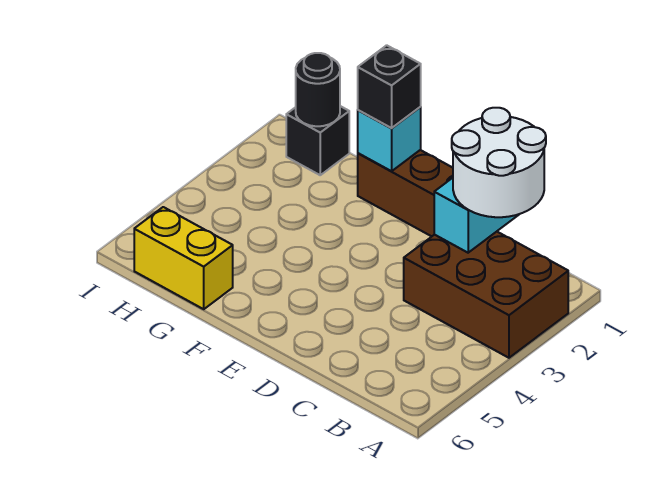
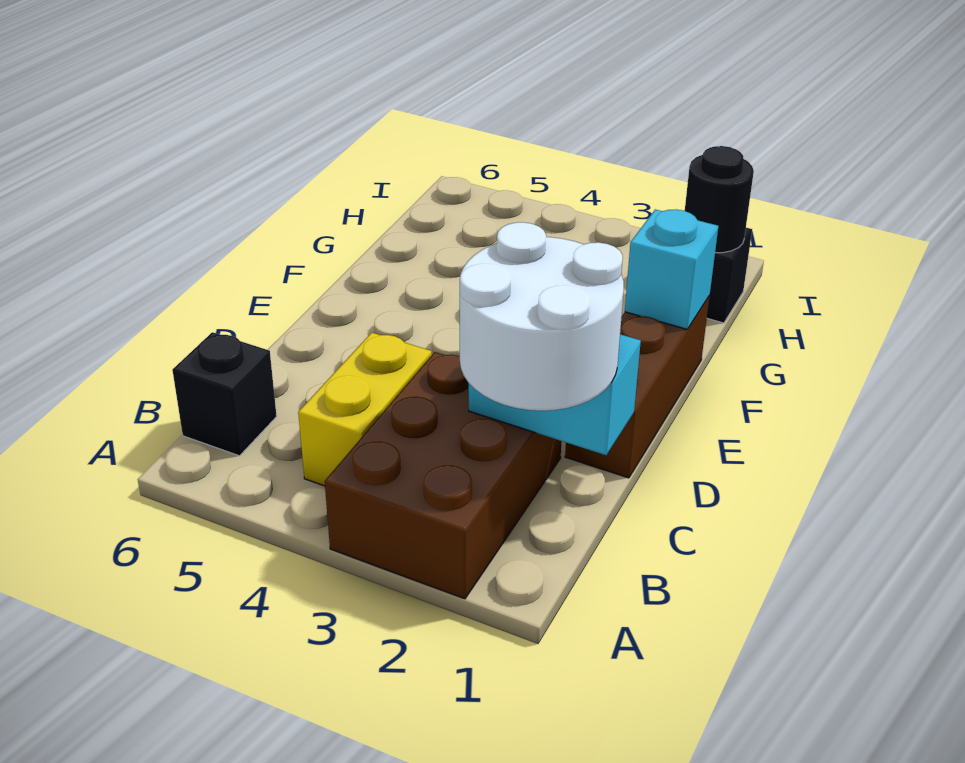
black 1x1 brick [358,45,421,128] -> black 1x1 brick moved to [172,332,277,456]
yellow 1x2 brick [134,207,233,309] -> yellow 1x2 brick moved to [298,333,432,486]

